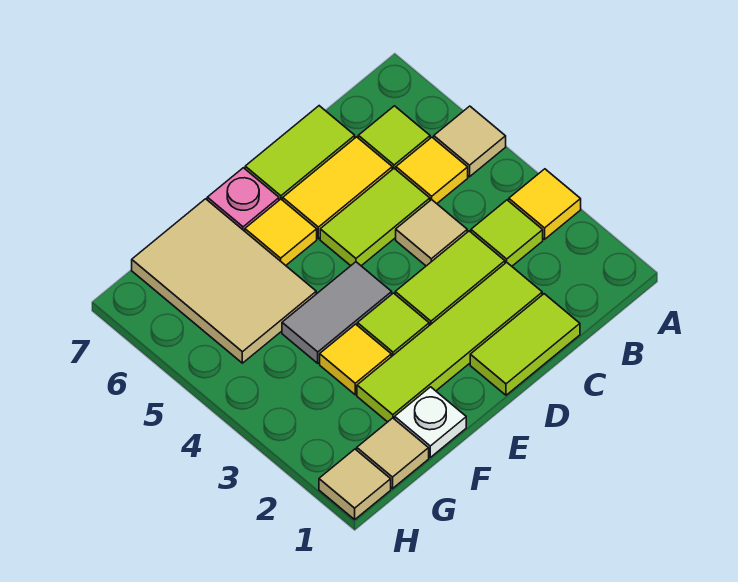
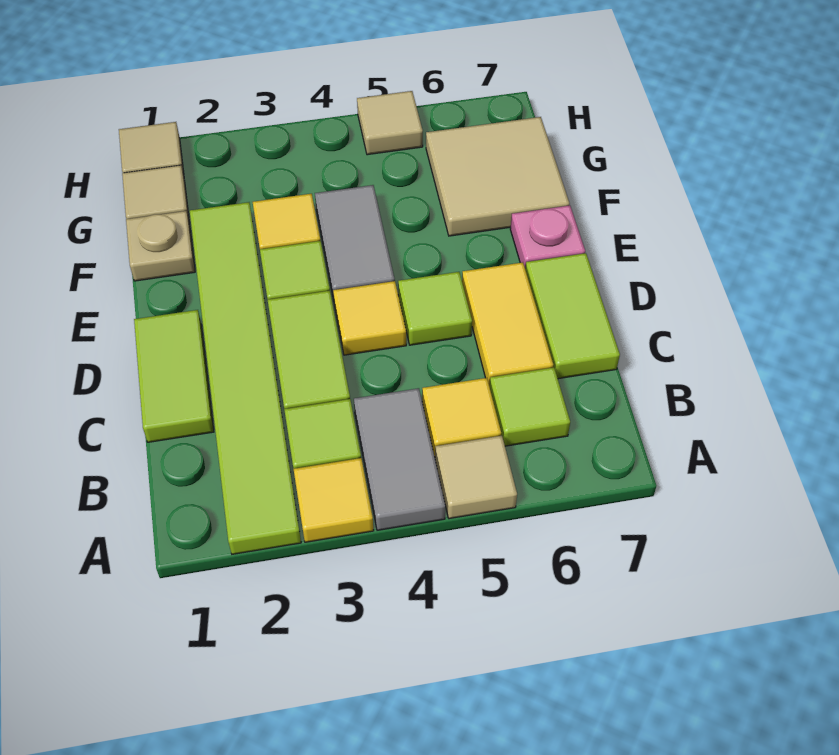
none -> grey 1x2 tile [354,388,445,530]
lime 1x4 tile [357,262,542,422] -> lime 1x6 tile [190,202,301,554]
tan 1x1 tile [396,200,467,266] -> tan 1x1 tile moved to [357,91,423,155]
lime 1x2 tile [320,168,430,266] -> lime 1x1 tile [398,272,472,345]
yellow 1x1 tile [245,199,317,265] -> yellow 1x1 tile moved to [333,281,406,355]
white 1x1 plate [395,387,466,457] -> tan 1x1 plate [126,211,195,281]
tan 2x3 tile [132,199,316,363] -> tan 2x2 tile [426,117,570,236]

